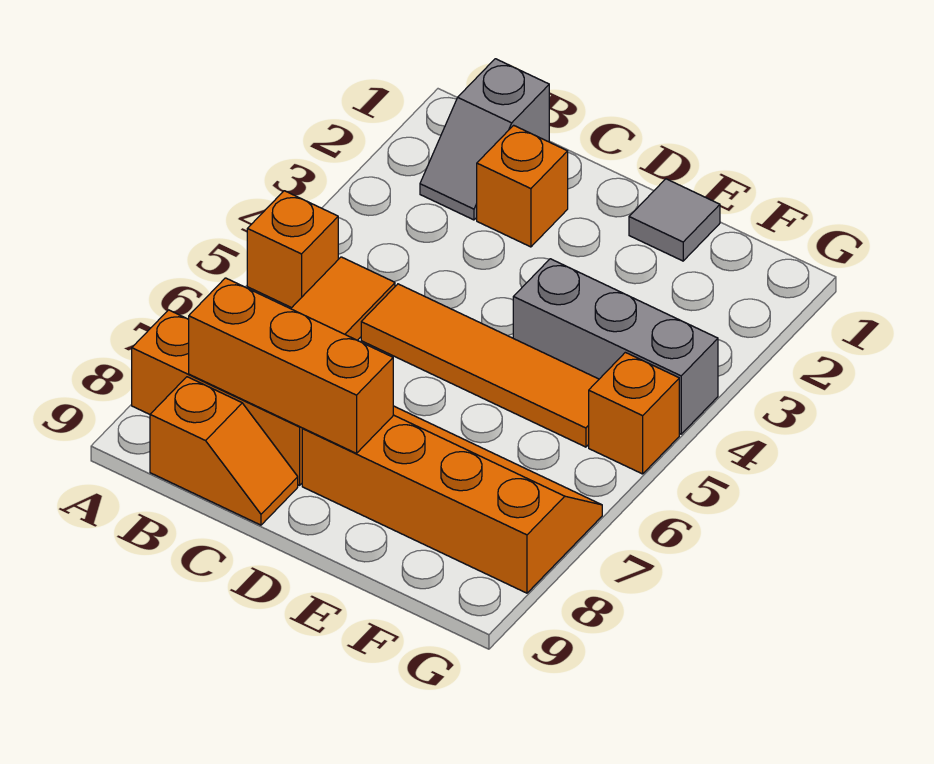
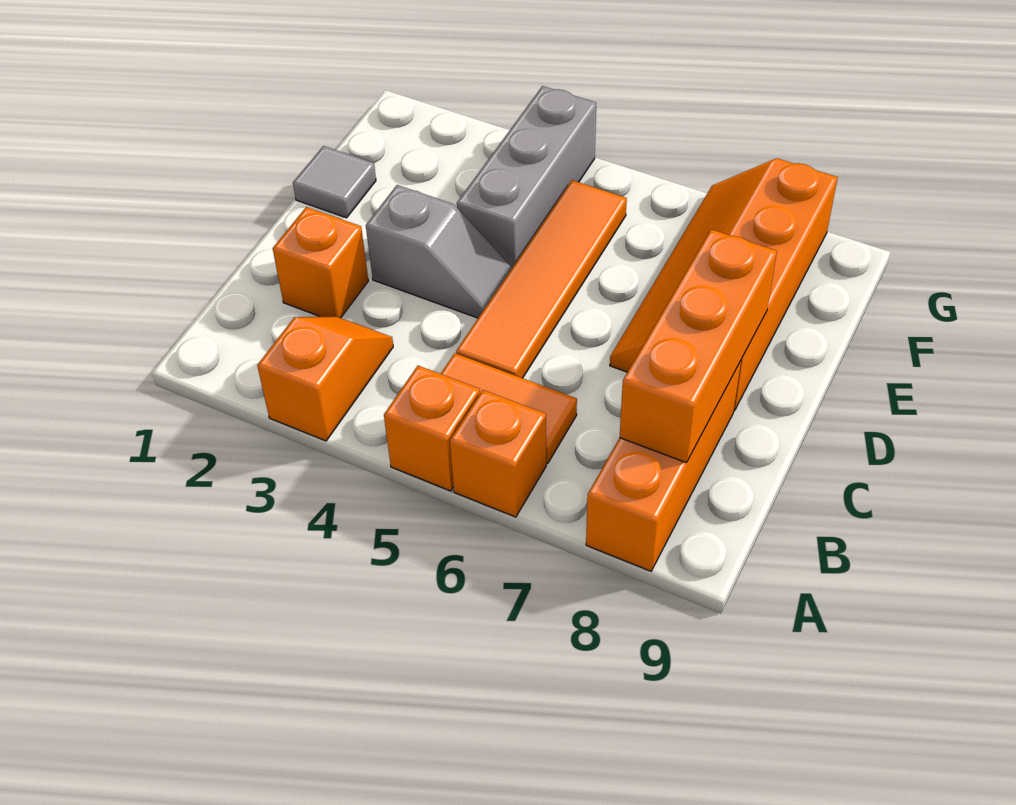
grey 1x2 slope [420,59,549,220] -> grey 1x2 slope moved to [366,185,512,318]
orange 1x2 slope [150,377,298,525] -> orange 1x2 slope moved to [257,316,393,441]
orange 1x1 brick [589,352,679,474] -> orange 1x1 brick moved to [450,390,546,517]

